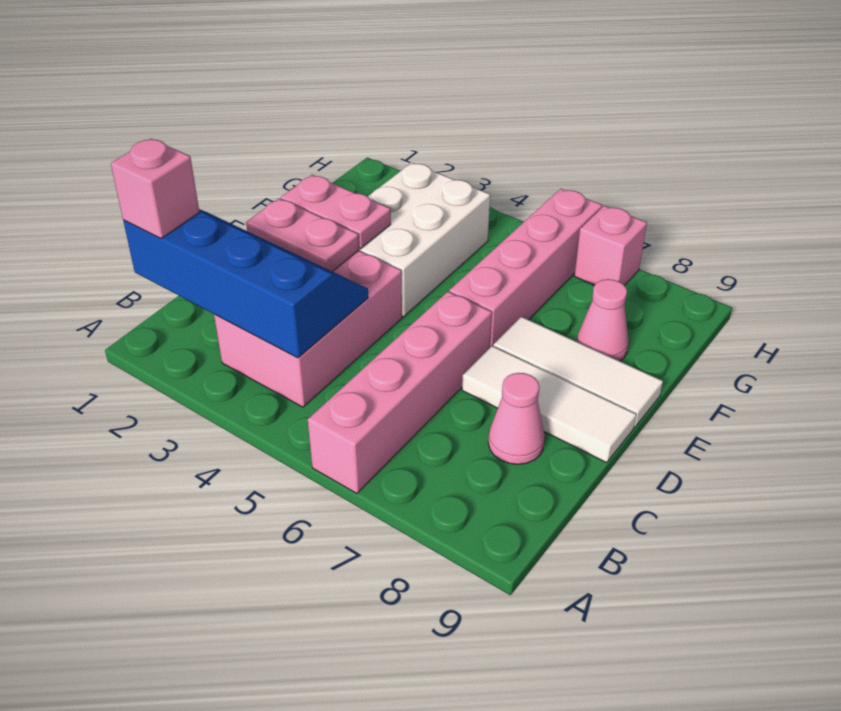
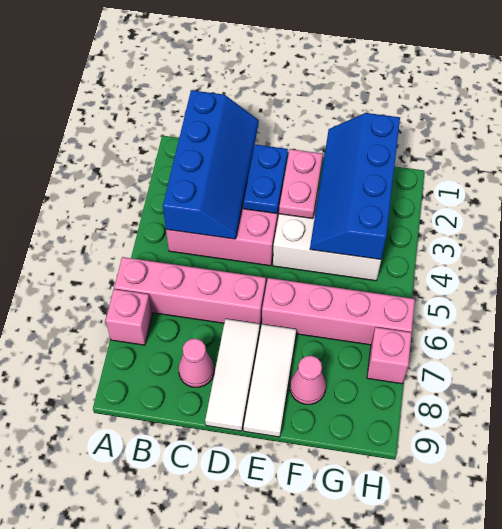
pink 1x1 brick [111,139,200,239] -> pink 1x1 brick moved to [106,289,152,345]
pink 1x2 plate [246,198,359,272] -> blue 1x2 plate [243,145,288,214]
none -> blue 2x4 slope [310,113,400,259]

